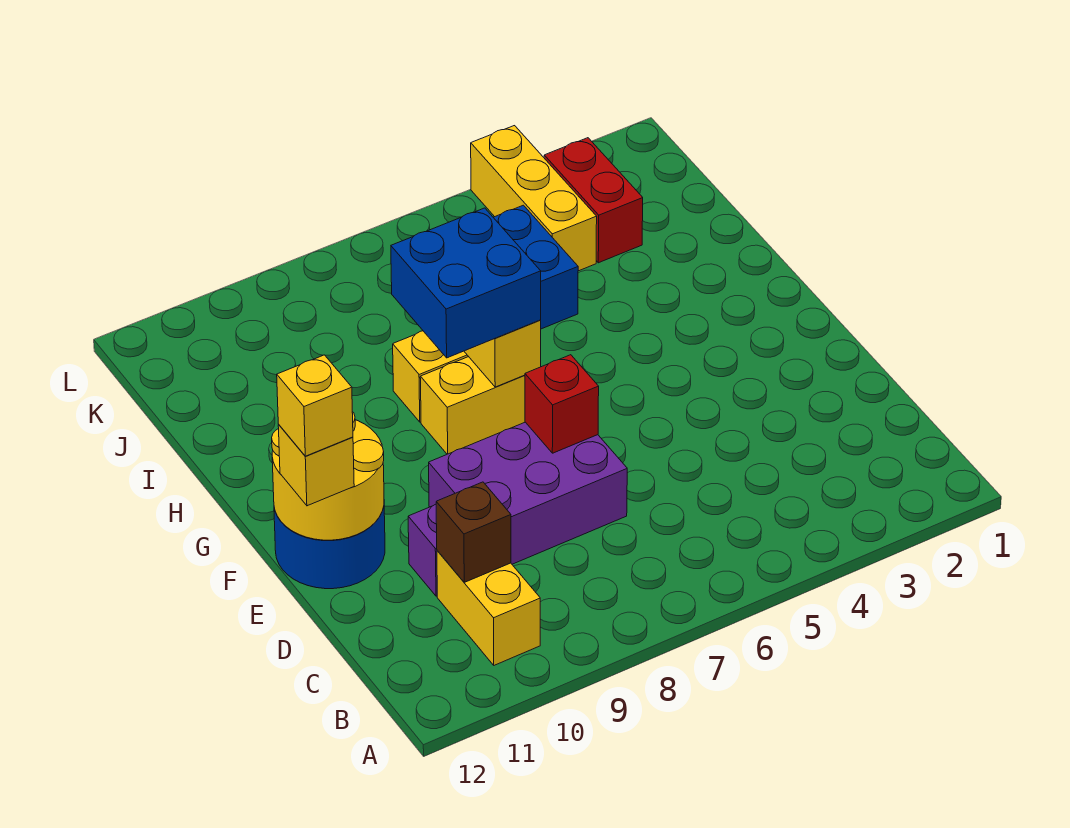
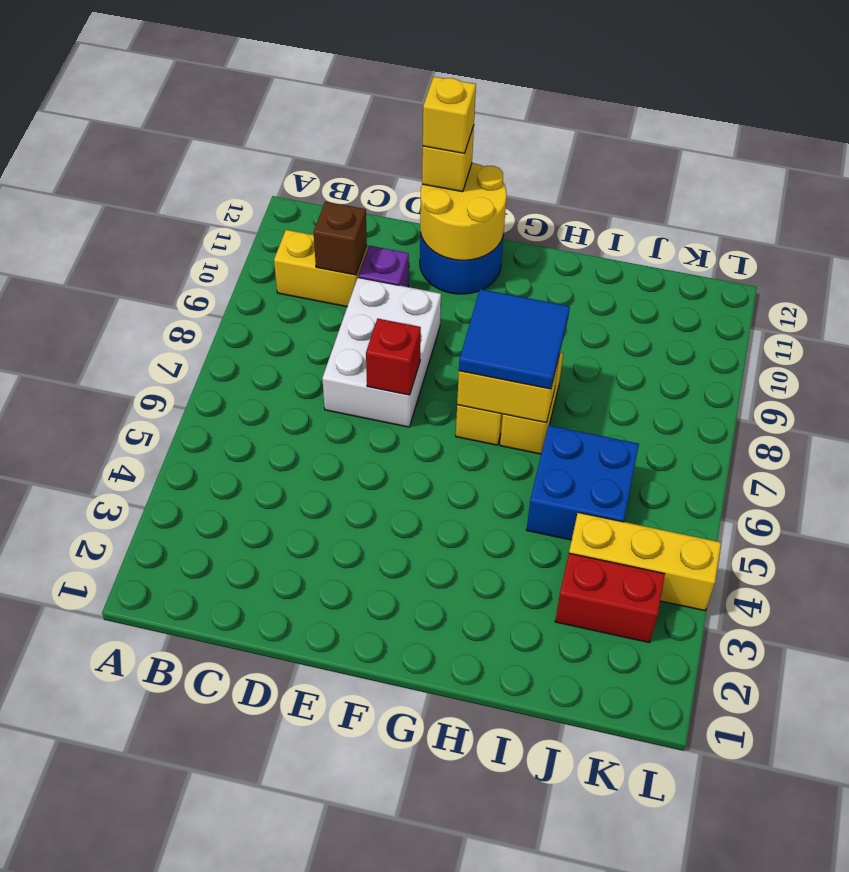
purple 2x3 brick [429,422,627,564] -> white 2x3 brick [322,278,441,427]
blue 2x2 brick [391,208,541,358] -> blue 2x2 tile [459,289,570,389]

